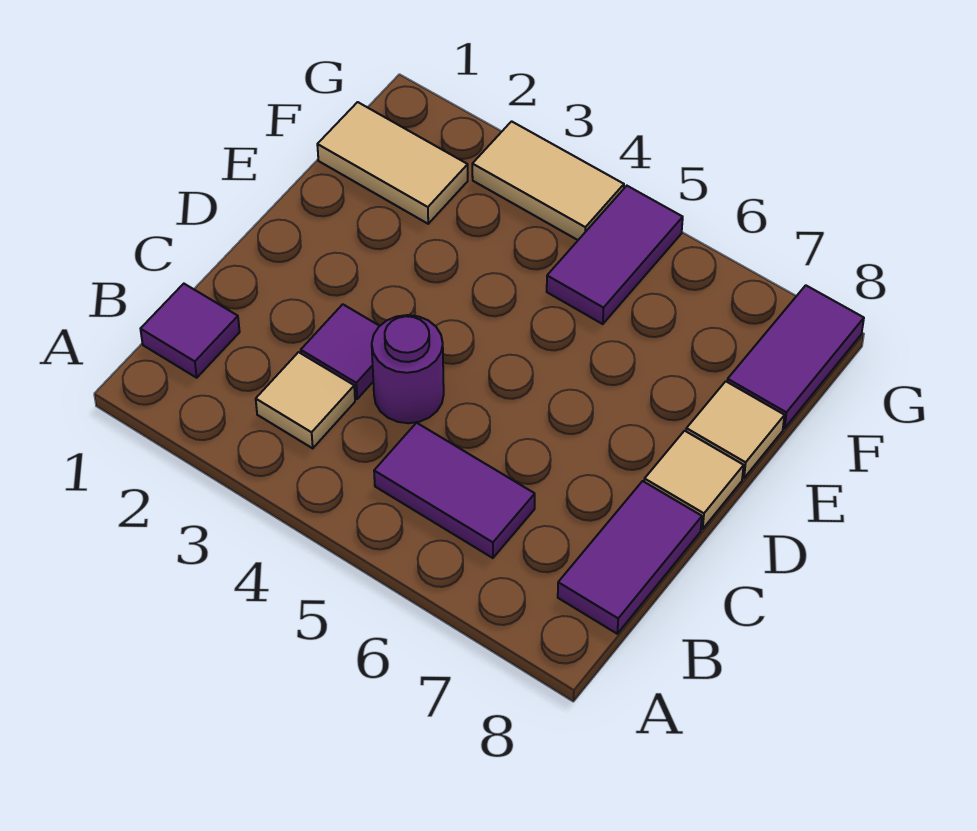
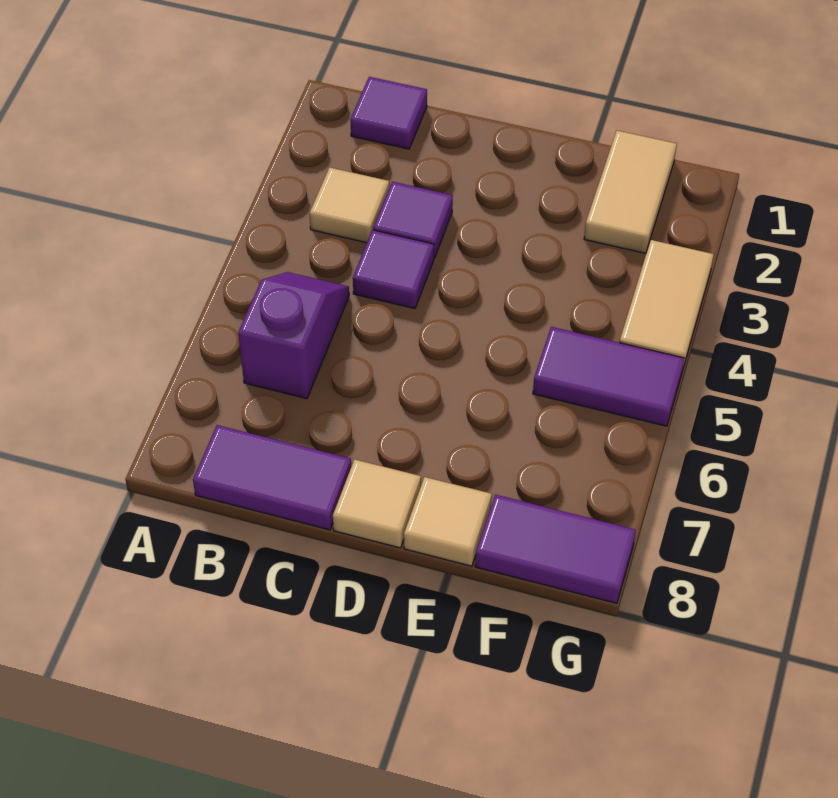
purple 1x2 tile [374,423,535,558] -> purple 1x2 slope [238,272,349,398]
purple 1x1 round brick [372,315,444,423] -> purple 1x1 tile [353,230,434,309]

